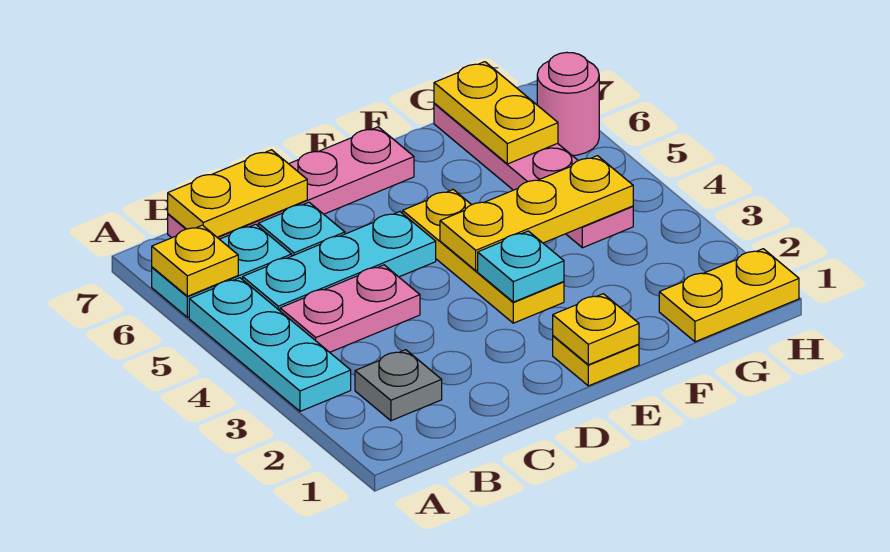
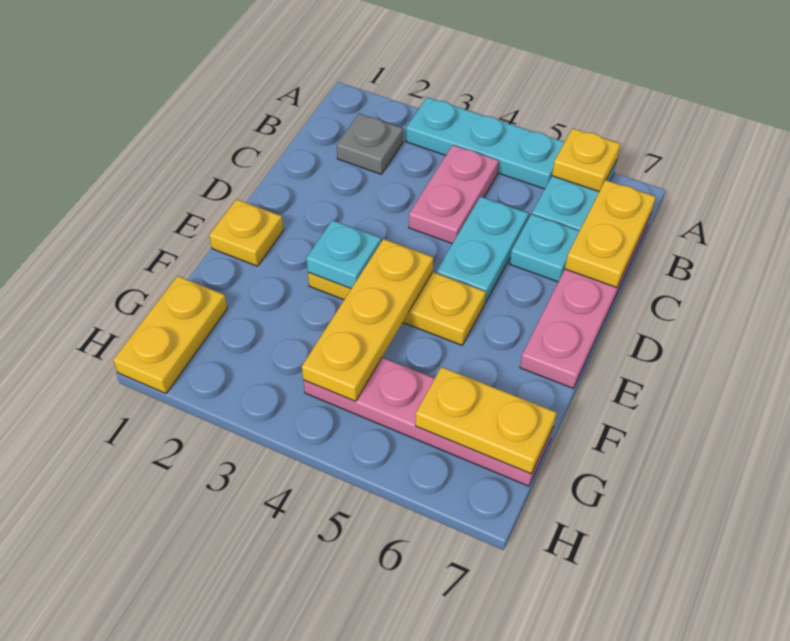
cyan 1x3 plate [243,212,436,311] -> cyan 1x2 plate [436,197,529,303]
yellow 1x1 plate [553,294,639,365] -> none
pink 1x1 round brick [537,52,599,156] -> none

